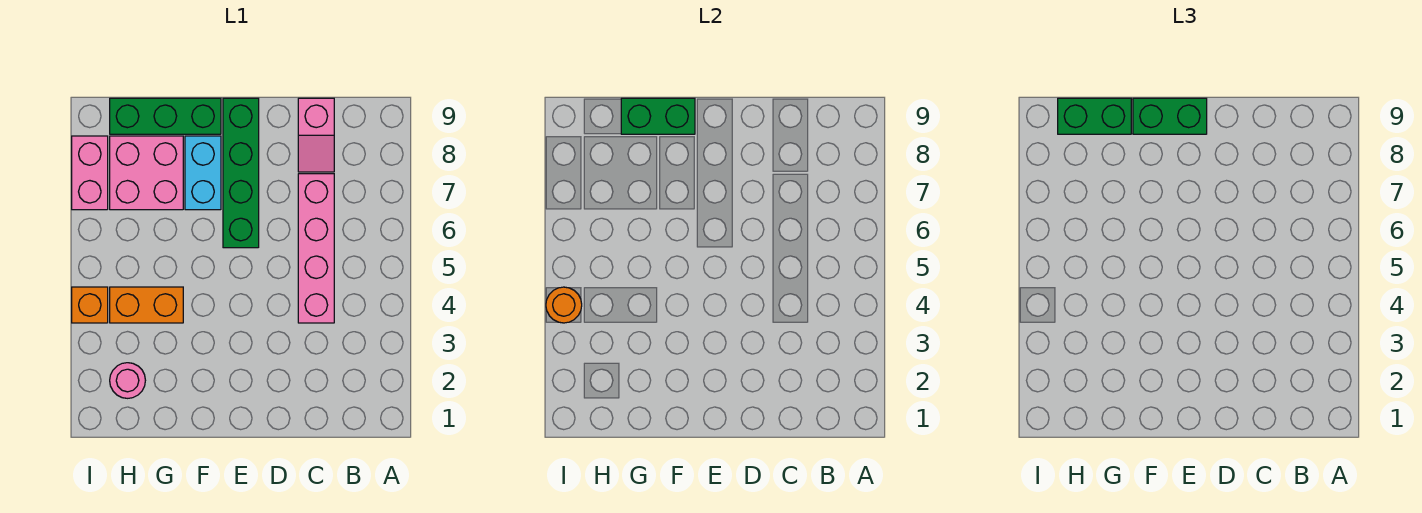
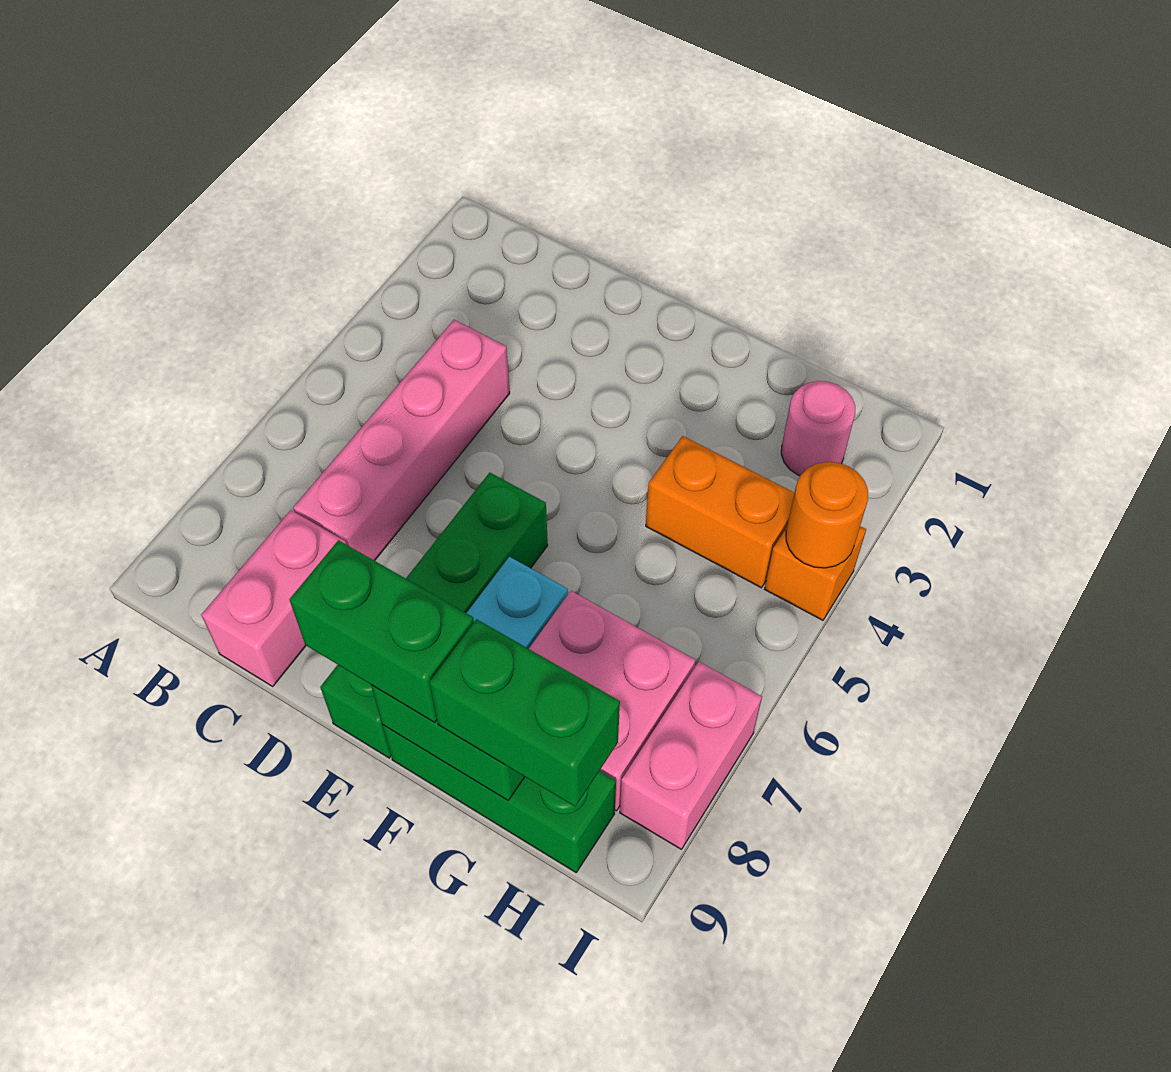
pink 1x2 slope [298,98,334,172] -> pink 1x2 brick [201,510,346,686]

